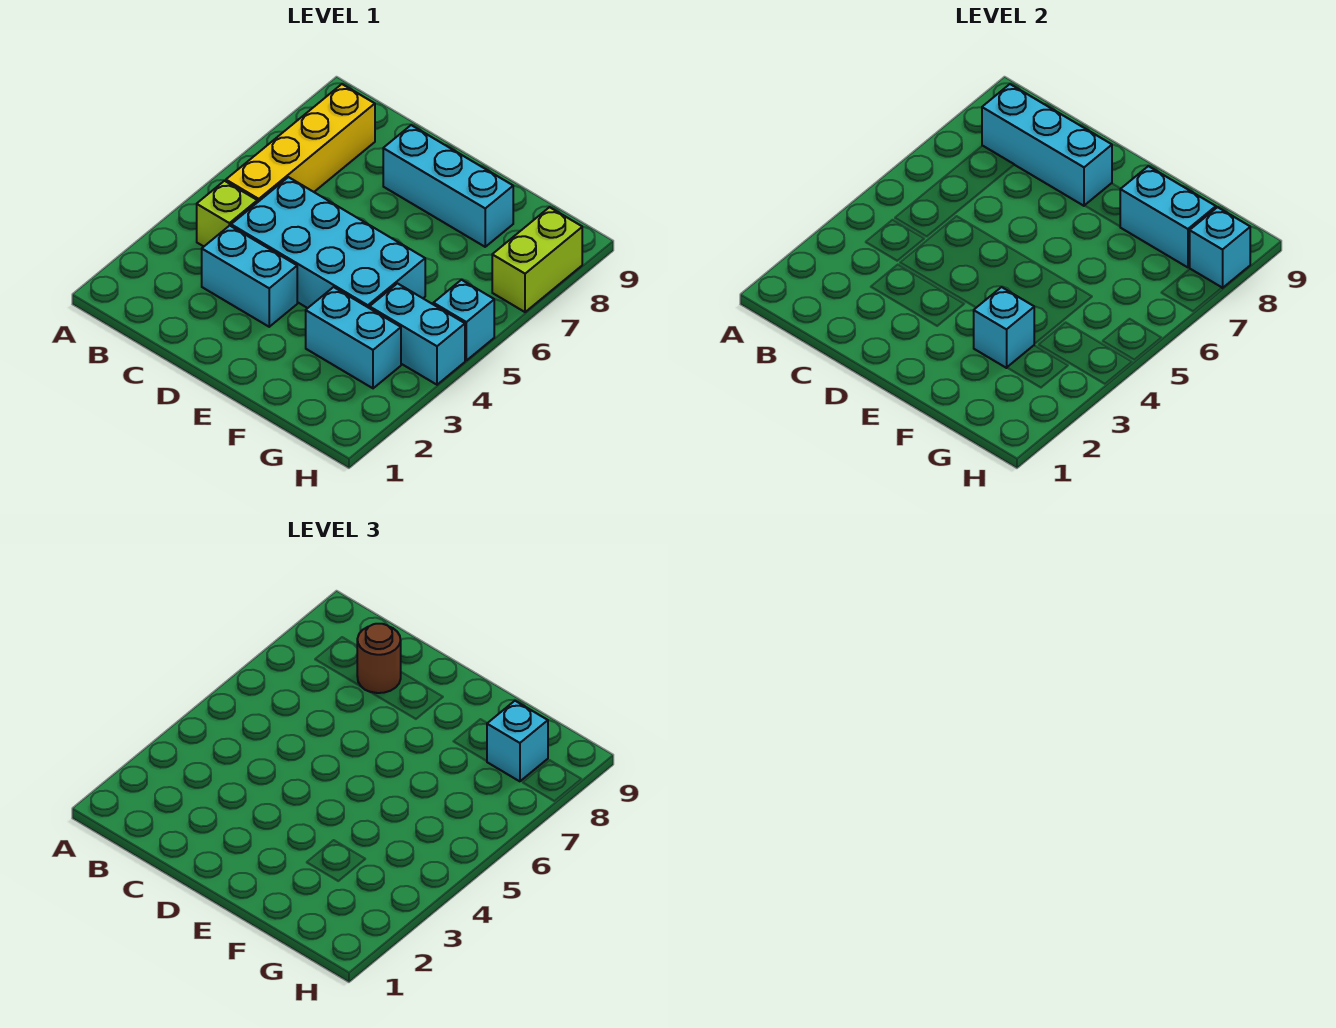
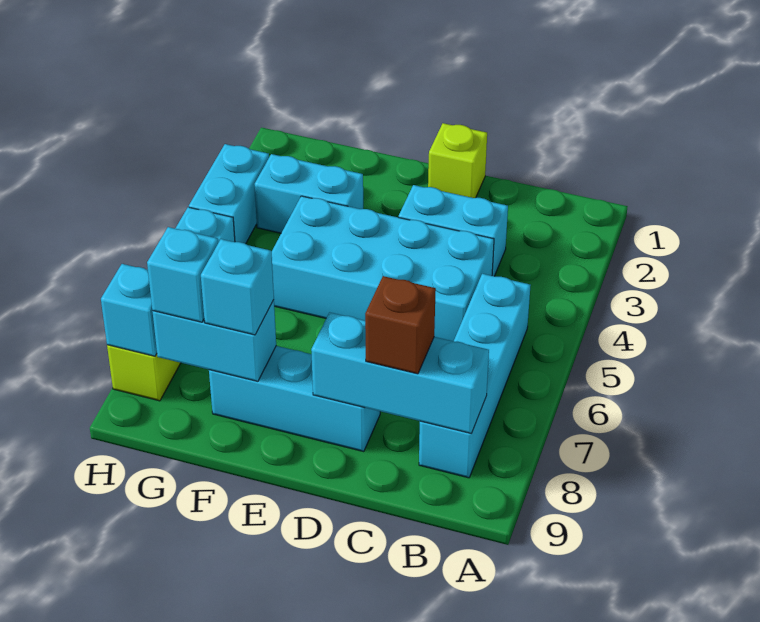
lime 1x1 brick [197,181,257,246] -> lime 1x1 brick moved to [428,123,487,198]
yellow 1x4 brick [226,84,375,202] -> cyan 1x4 brick [419,274,531,478]
brown 1x1 round brick [357,624,401,693] -> brown 1x1 brick [365,276,436,374]
cyan 1x1 brick [974,287,1034,368] -> cyan 1x1 brick moved to [201,239,274,335]
cyan 1x2 brick [370,284,465,385] -> cyan 1x2 brick turned to [189,144,269,244]

